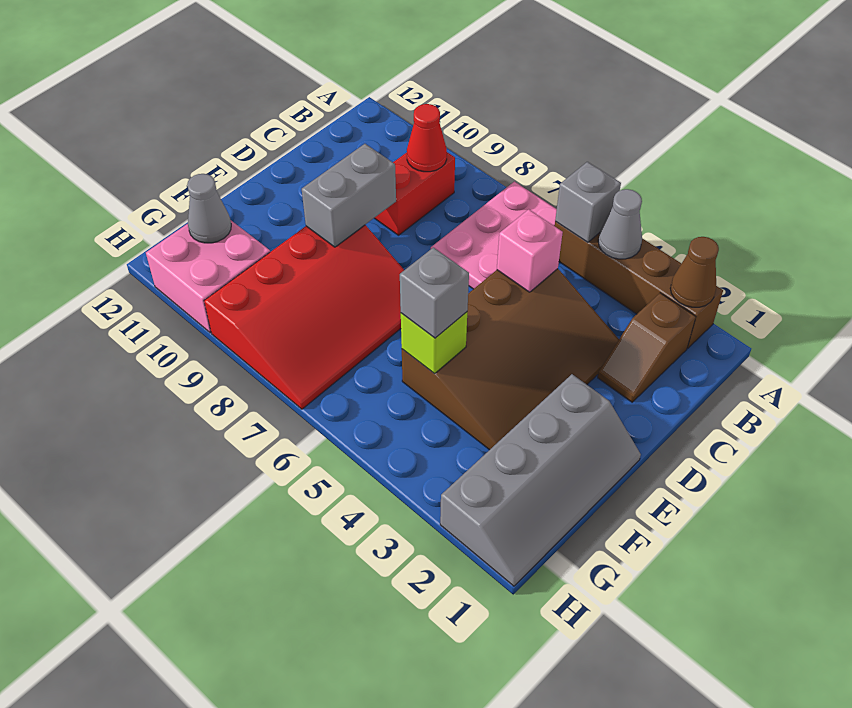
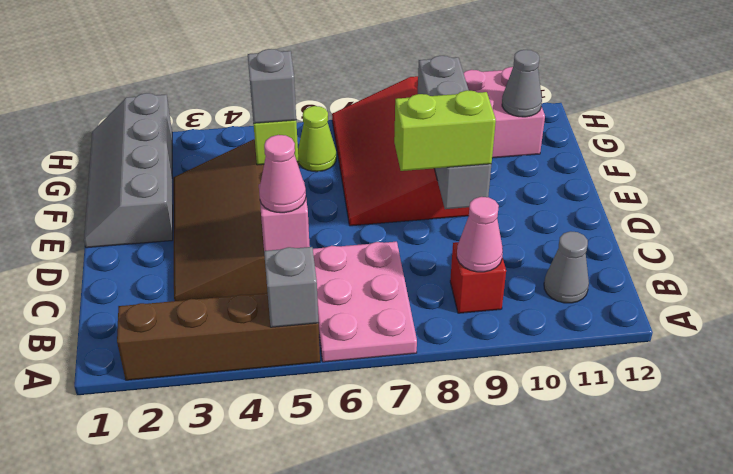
brown 1x1 cone [670,237,719,307] -> none
grey 1x1 cone [598,189,642,259] -> grey 1x1 cone moved to [544,231,589,303]
brown 1x2 slope [598,293,696,402] -> none
red 1x2 brick [375,152,455,235] -> red 1x1 brick [450,242,506,313]
red 1x1 cone [407,104,447,172] -> pink 1x1 cone [457,197,503,272]
none -> pink 1x1 cone [259,135,306,213]
none -> lime 1x2 brick [394,90,496,171]
grey 1x2 brick [302,144,396,247] -> grey 1x4 brick [418,56,491,209]
none -> lime 1x1 cone [298,106,336,172]

